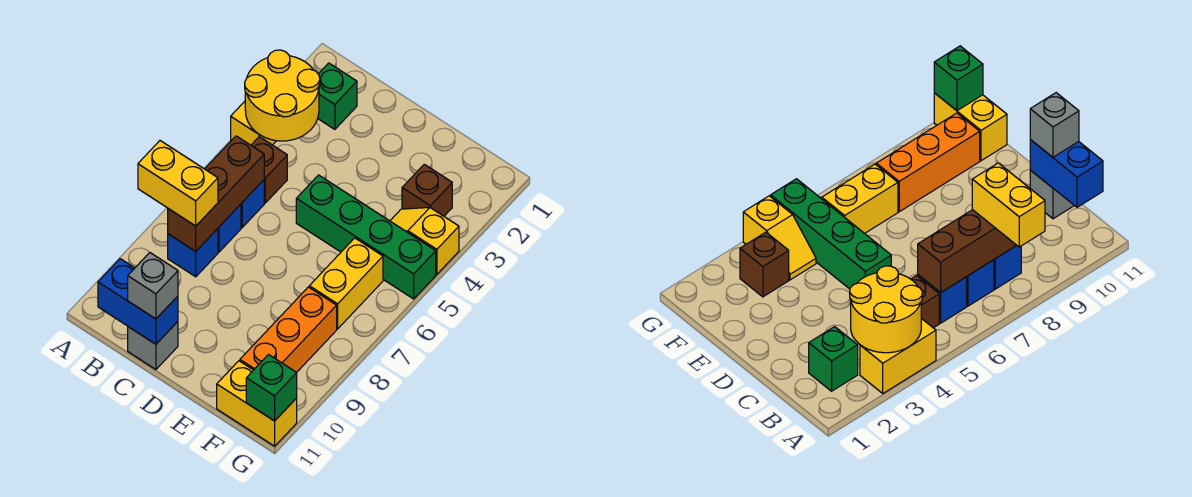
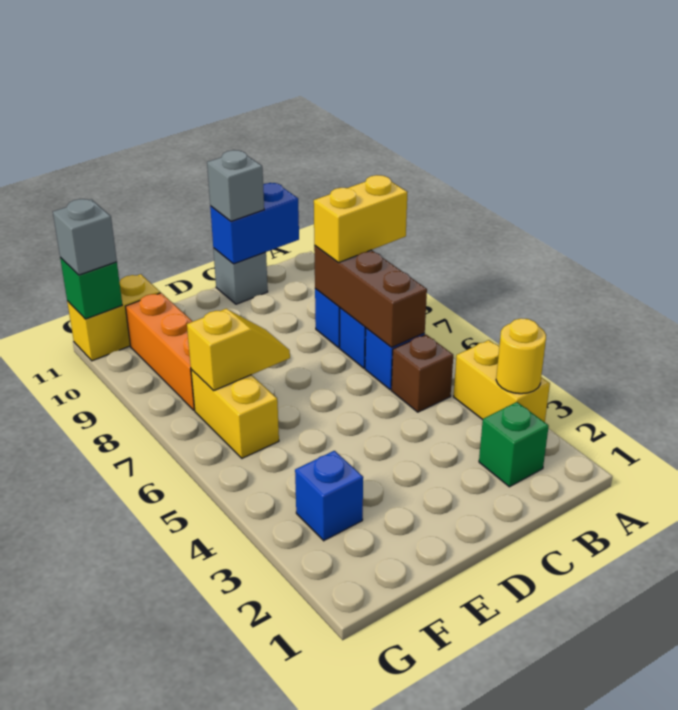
yellow 2x2 round brick [245,50,320,141] -> yellow 1x1 round brick [496,318,546,394]
green 1x4 brick [296,175,436,299] -> none
brown 1x1 brick [402,164,452,216] -> blue 1x1 brick [295,451,363,541]
yellow 1x2 slope [390,207,459,274] -> yellow 1x2 slope moved to [187,309,290,391]
none -> grey 1x1 brick [53,199,117,275]

